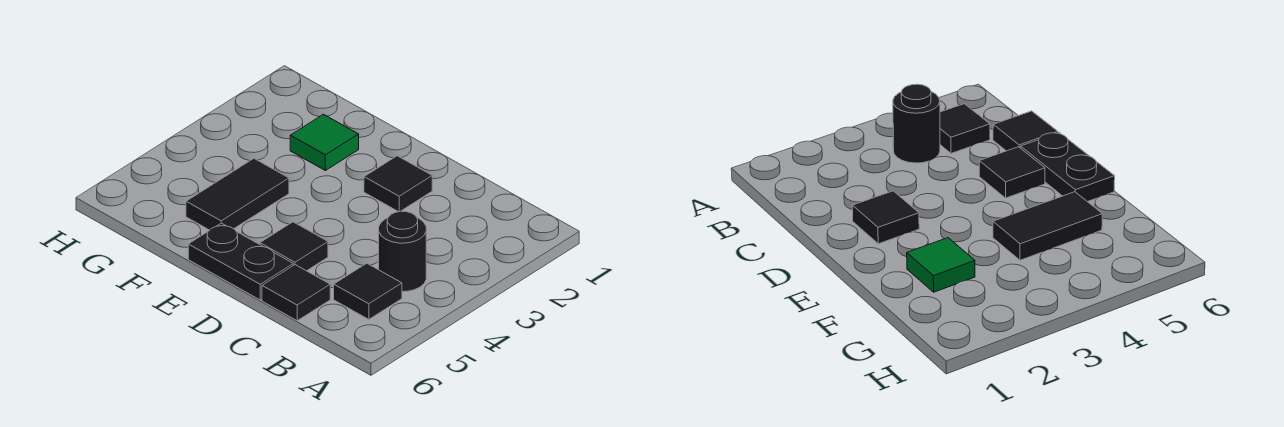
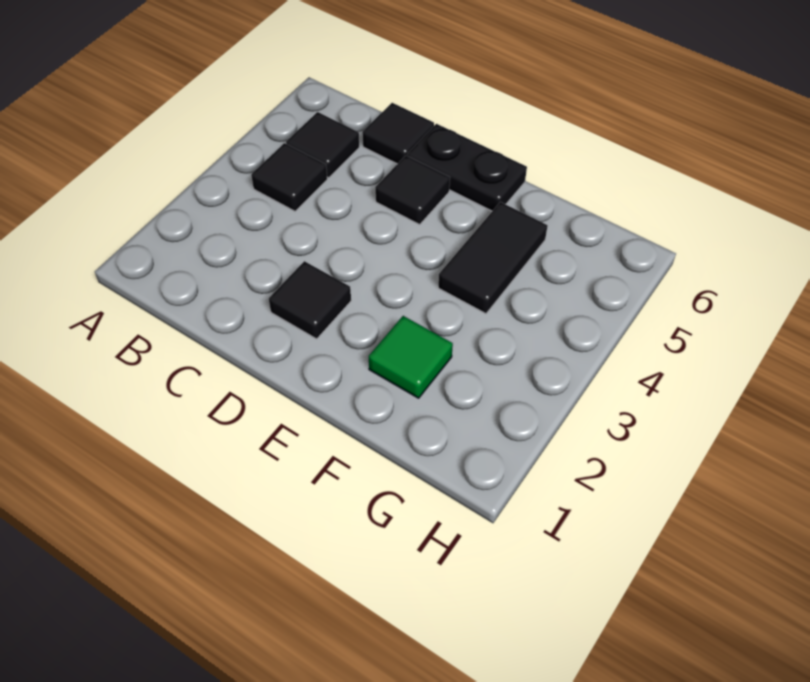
black 1x1 round brick [379,211,426,292] -> black 1x1 tile [251,143,327,211]

